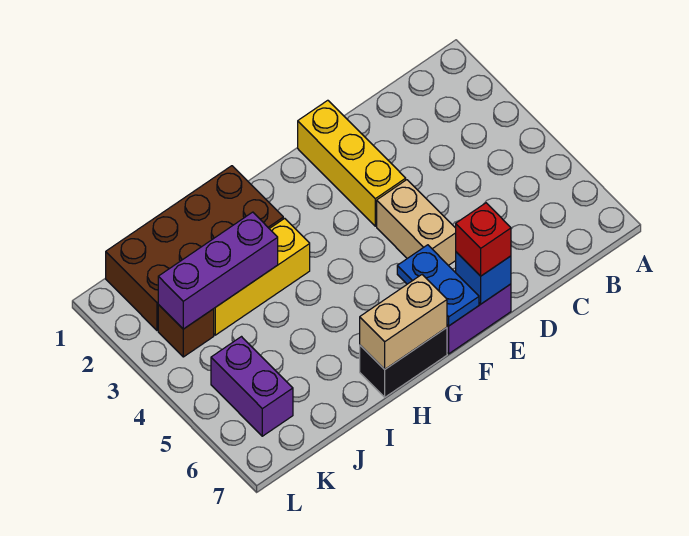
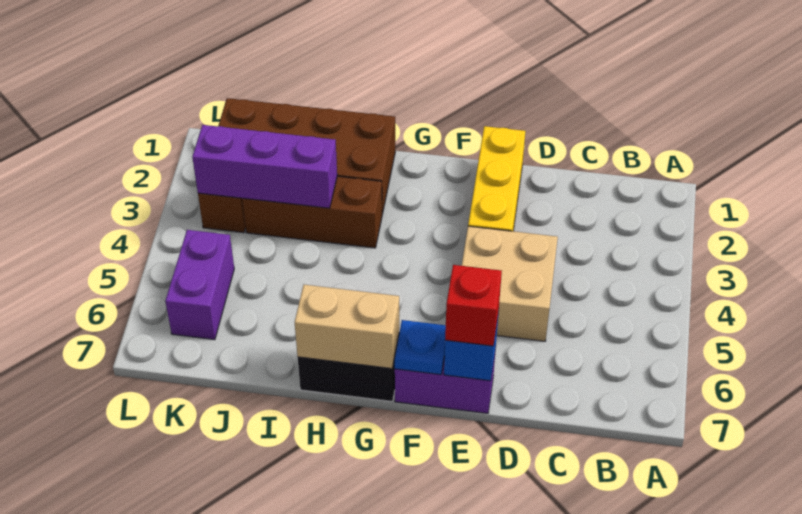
tan 1x2 brick [377,180,456,265] -> tan 2x2 brick [462,226,558,341]
blue 1x2 plate [397,245,479,326] -> blue 1x1 plate [395,320,446,375]
yellow 1x3 brick [214,218,310,335] -> brown 1x3 brick [242,176,382,248]

